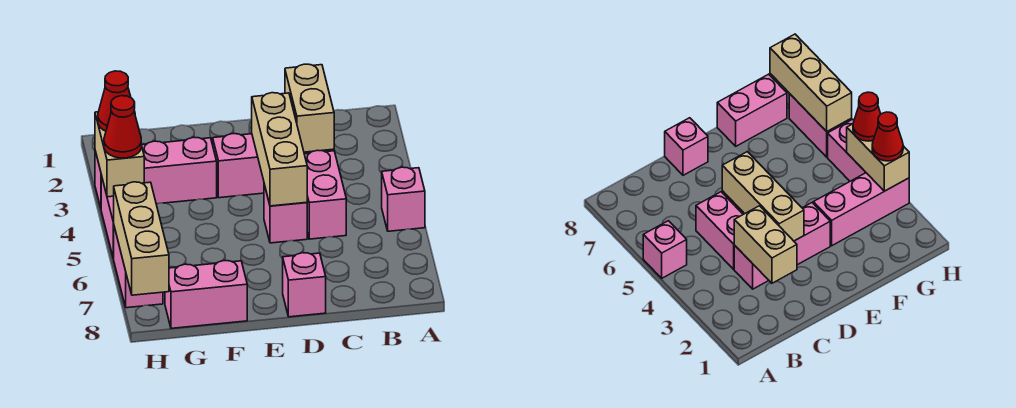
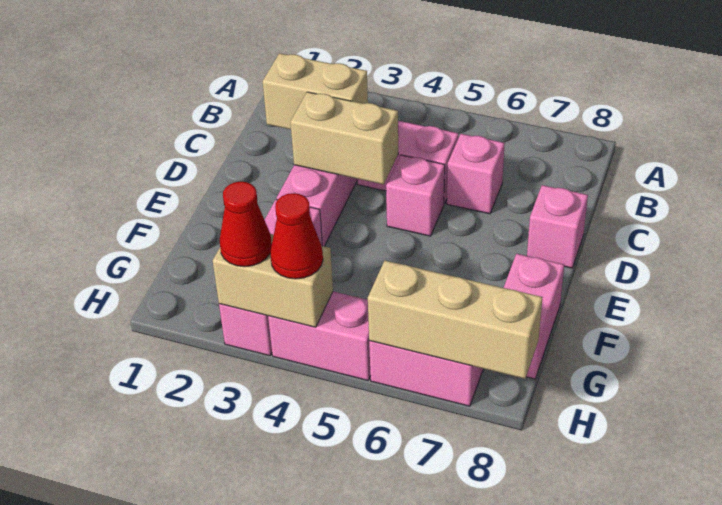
pink 1x1 brick [382,167,425,231] -> pink 1x1 brick moved to [447,134,505,214]
tan 1x3 brick [252,93,307,206] -> tan 1x2 brick [291,92,398,184]

